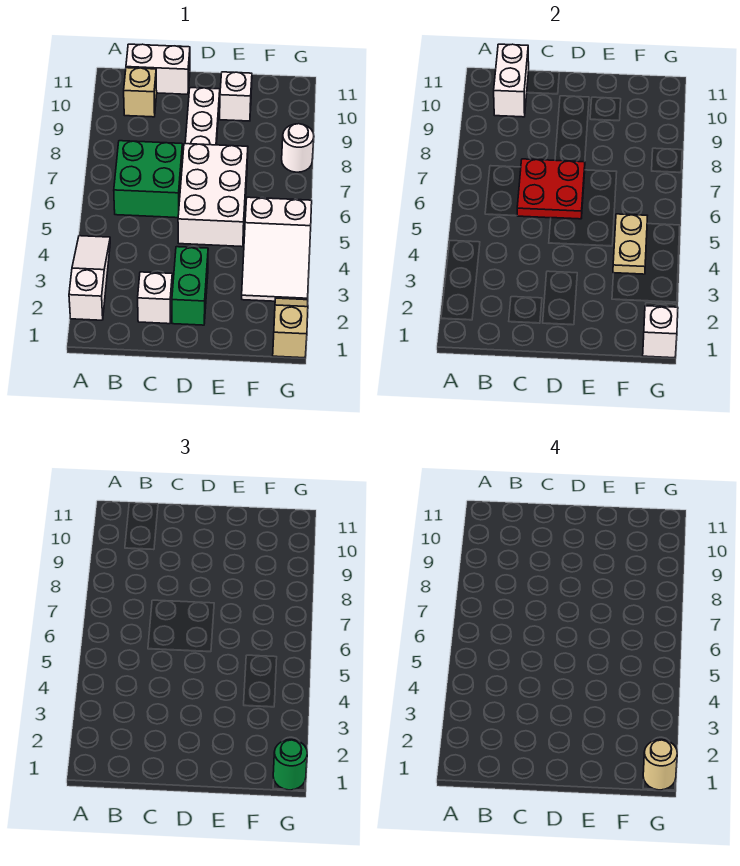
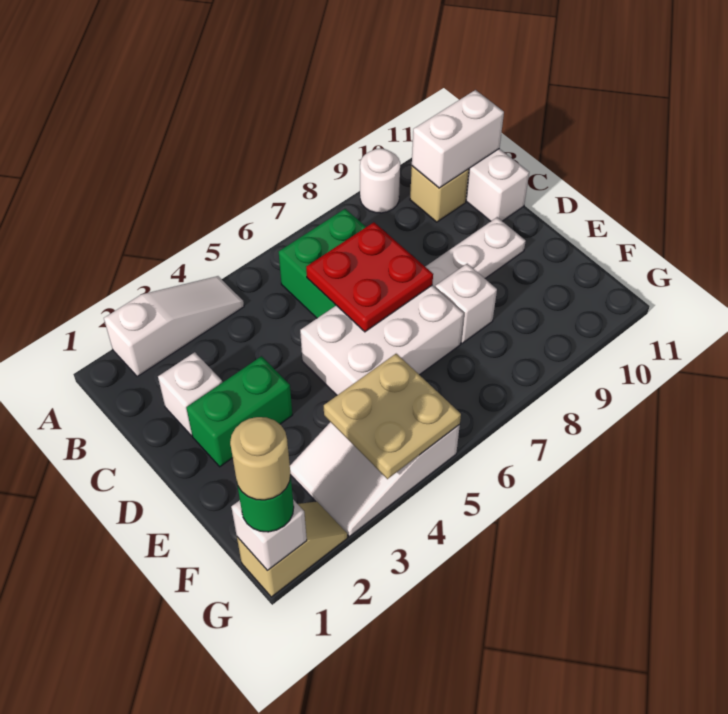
white 1x1 brick [220,72,252,121] -> white 1x1 brick moved to [435,264,497,344]
tan 1x2 plate [613,214,647,274] -> tan 2x2 plate [324,354,461,479]
white 1x1 round brick [282,124,314,172] -> white 1x1 round brick moved to [360,148,400,213]

